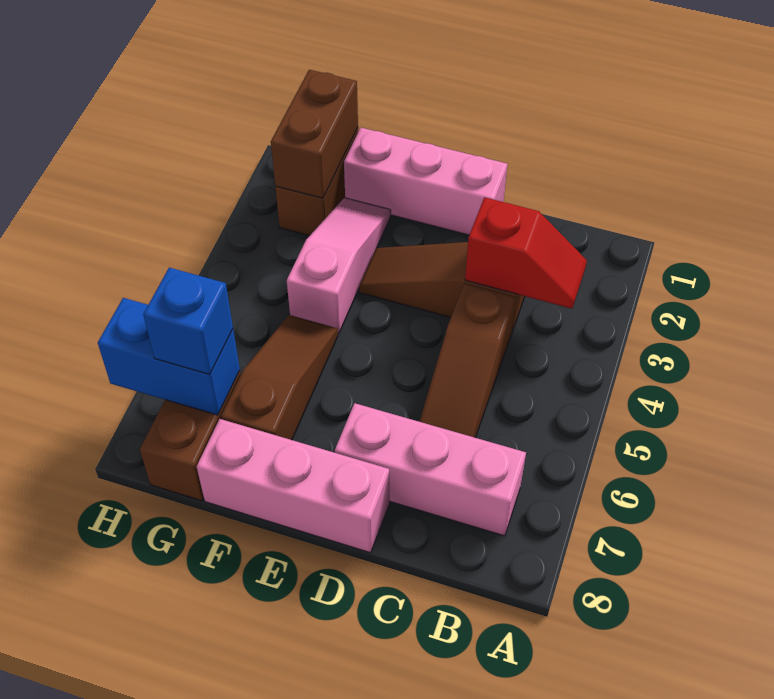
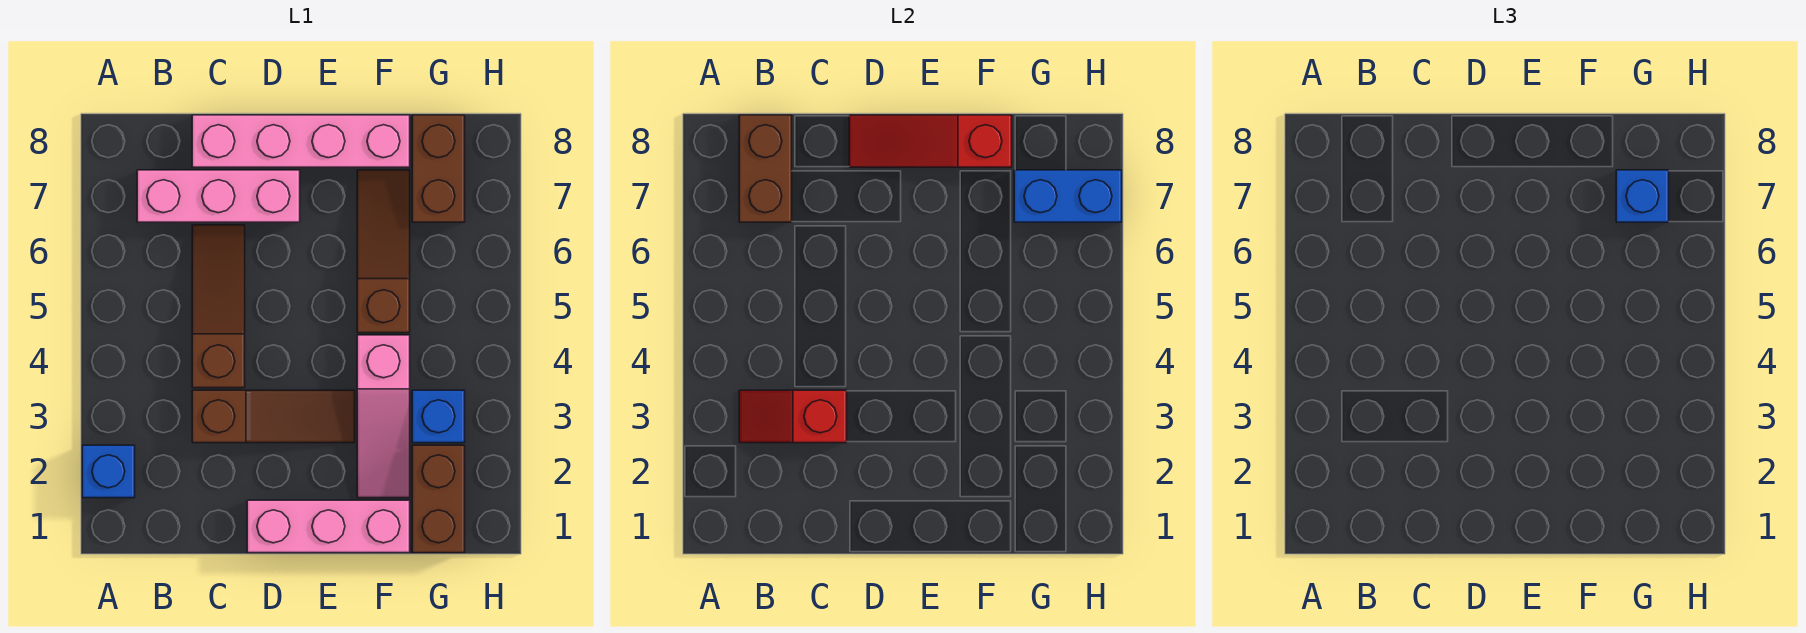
none -> blue 1x1 brick [82,445,135,498]
pink 1x3 brick [197,419,389,553] -> pink 1x4 brick [192,115,410,167]
none -> red 1x3 slope [849,115,1012,167]
brown 1x3 slope [221,315,338,440] -> brown 1x3 slope turned to [357,170,410,333]
brown 1x2 brick [271,70,358,198] -> brown 1x2 brick moved to [739,115,792,222]
none -> blue 1x1 brick [412,390,465,443]

